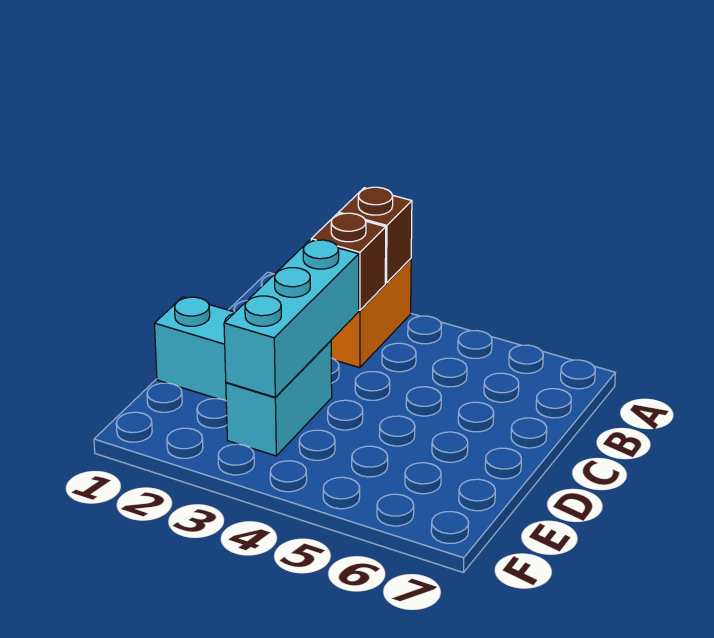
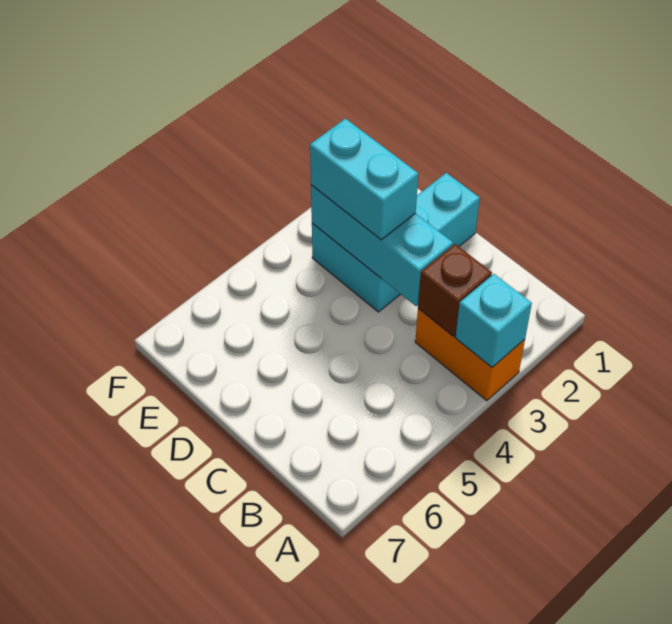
brown 1x1 brick [339,187,412,283] -> cyan 1x1 brick [455,274,532,367]
none -> cyan 1x2 brick [310,119,418,240]

